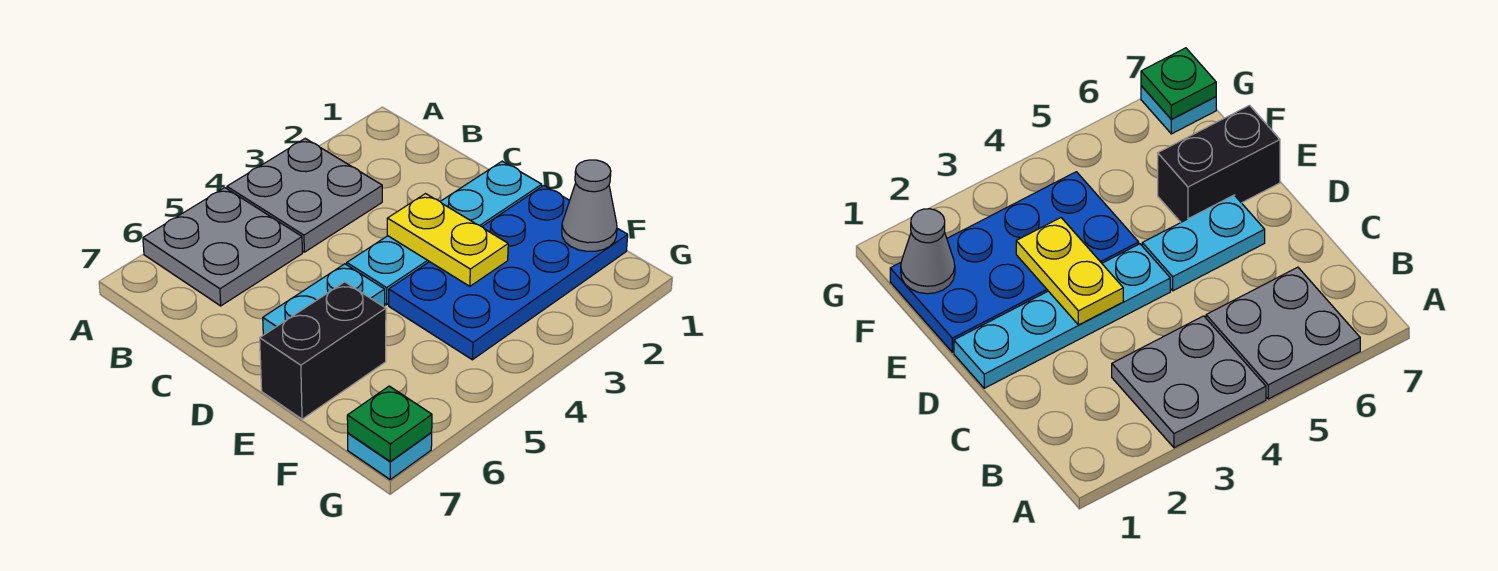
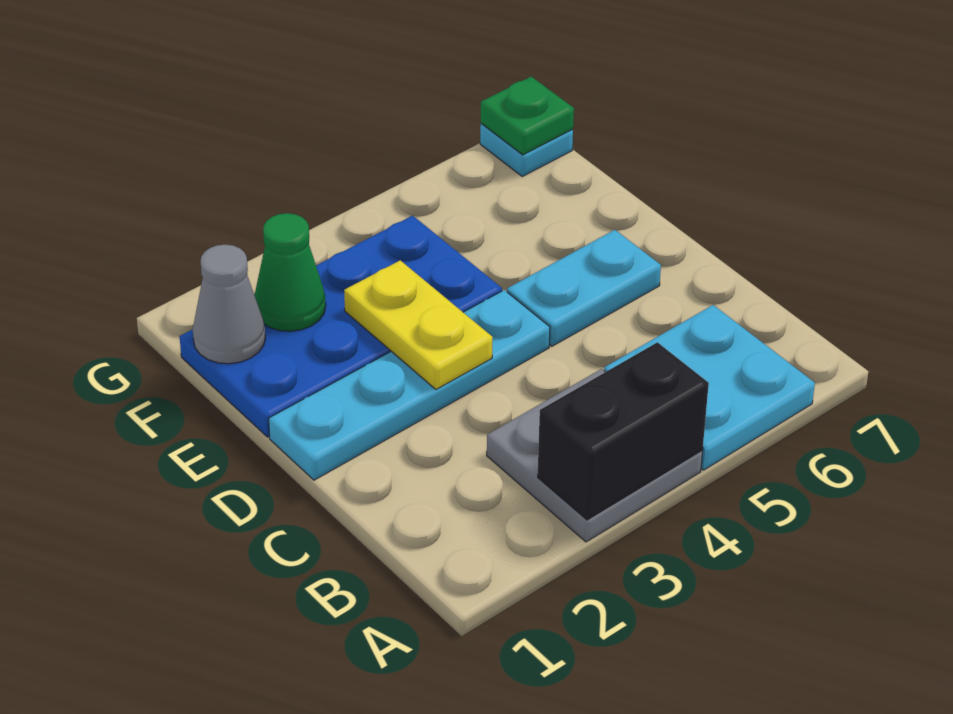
grey 2x2 plate [143,188,302,306] -> cyan 2x2 plate [604,305,815,470]
black 1x2 brick [260,282,386,419] -> black 1x2 brick moved to [538,342,709,520]
none -> green 1x1 cone [255,213,326,331]

